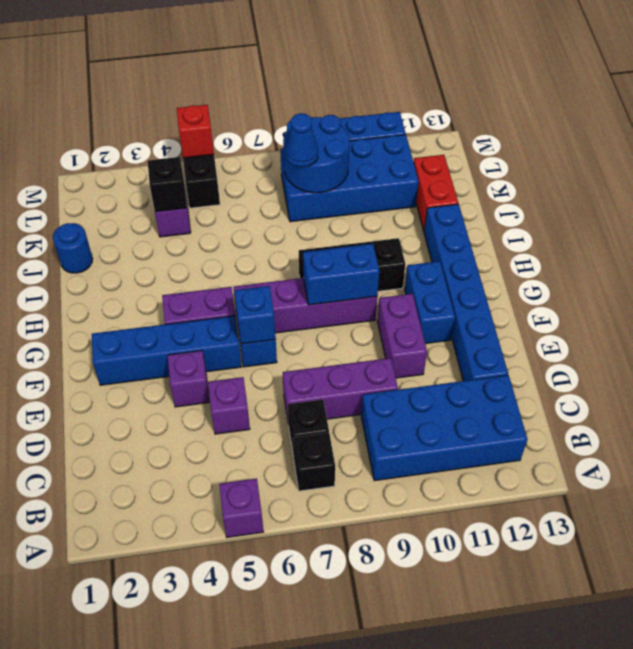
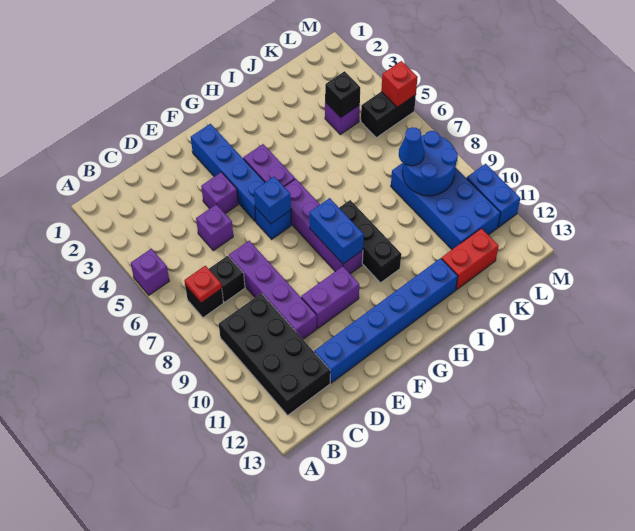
none -> red 1x1 plate [184,266,222,303]
blue 2x4 brick [361,375,528,481] -> black 2x4 brick [219,293,330,415]
purple 1x3 brick [283,358,398,419] -> purple 1x4 brick [229,241,317,339]
blue 1x2 brick [405,261,455,344] -> none
blue 1x1 round brick [53,223,93,273] -> none

